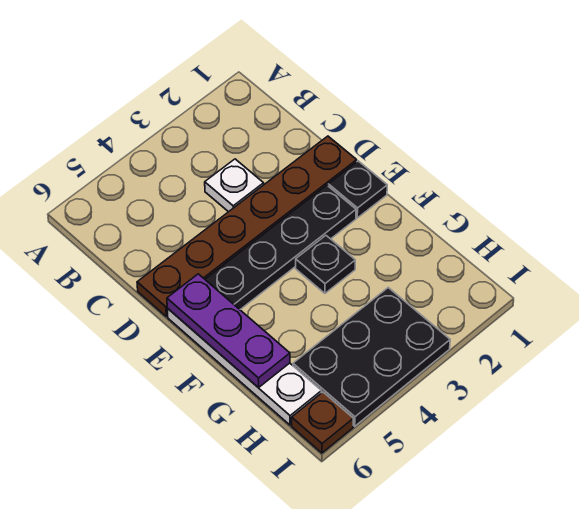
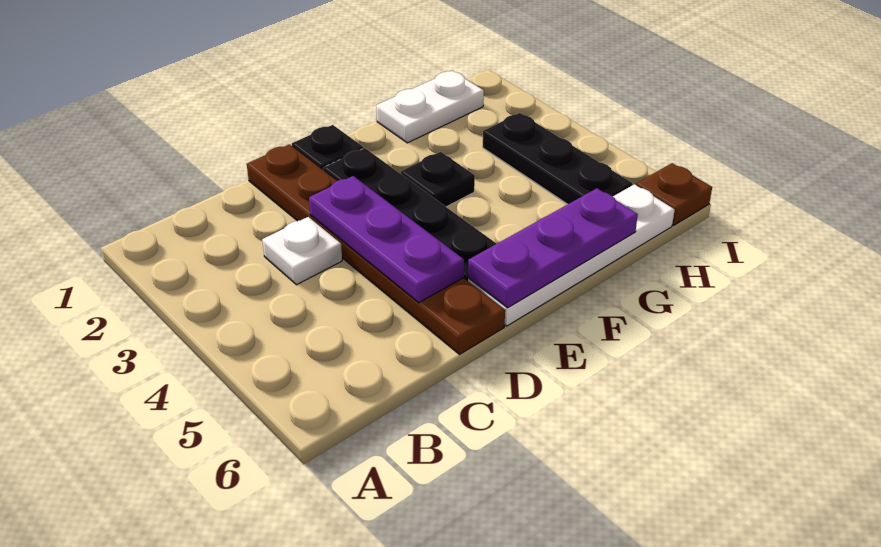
none -> purple 1x3 plate [309,176,464,303]
none -> white 1x2 plate [376,71,484,143]
black 2x3 plate [293,288,450,426] -> black 1x3 plate [483,113,632,204]

